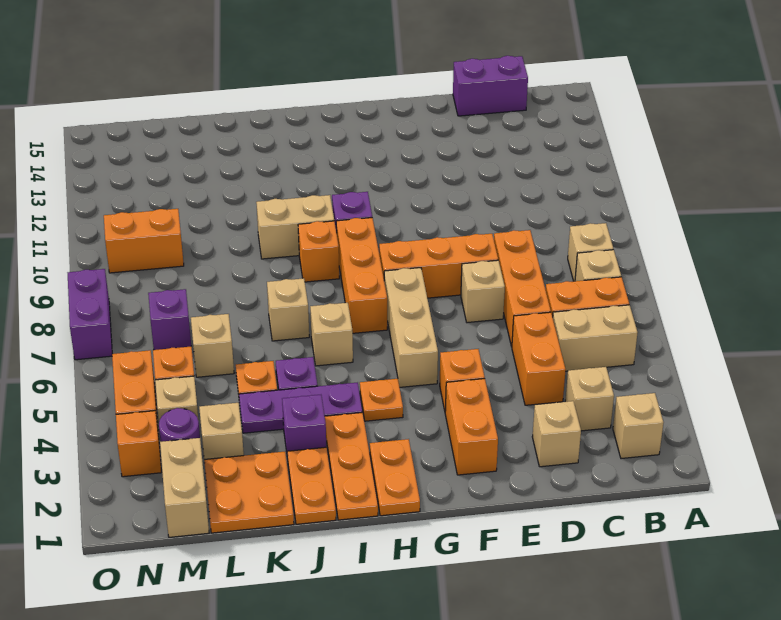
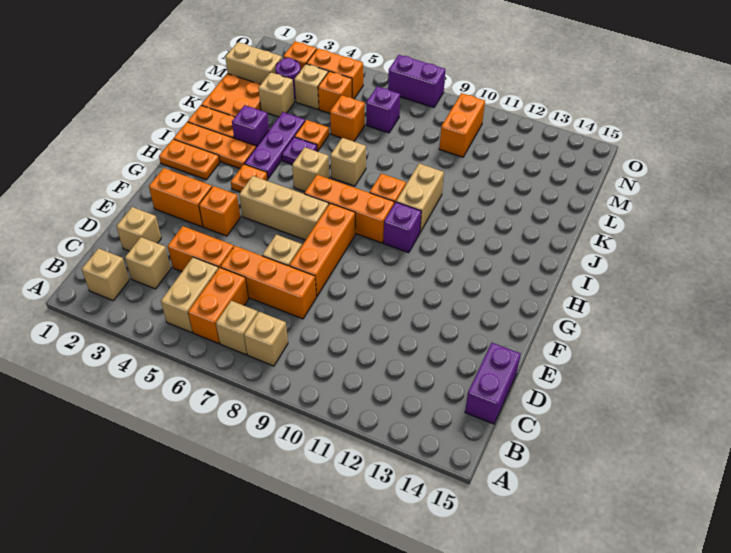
tan 1x1 brick [191,314,234,377] -> orange 1x1 brick [330,95,365,141]

